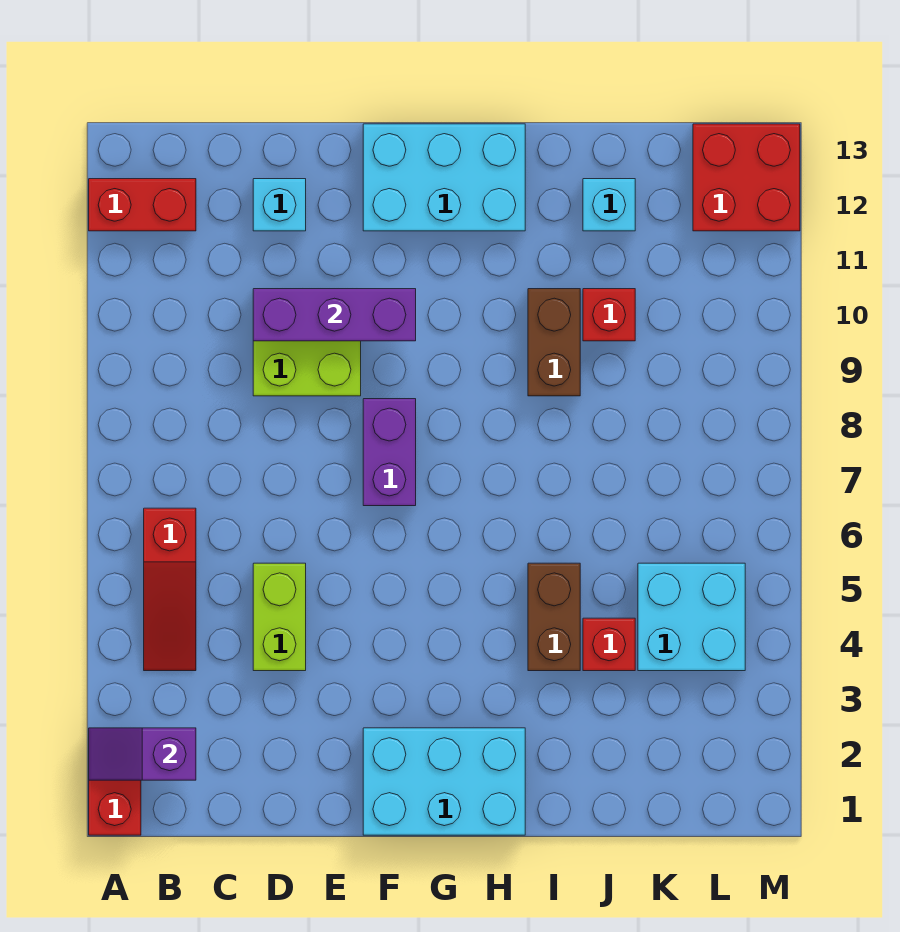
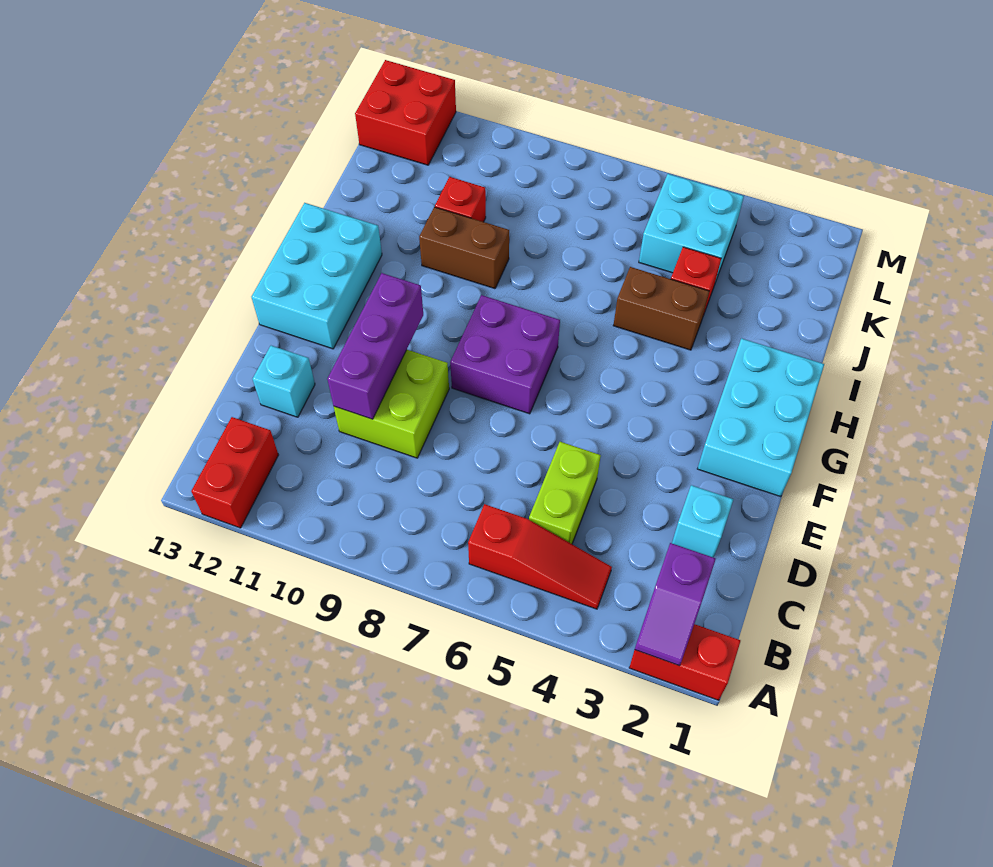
lime 1x2 brick [253,563,306,671] -> lime 1x2 brick turned to [529,442,601,544]
purple 1x2 brick [363,399,416,506] -> purple 2x2 brick [450,295,560,414]
cyan 1x1 brick [583,179,635,231] -> cyan 1x1 brick moved to [672,485,733,558]

